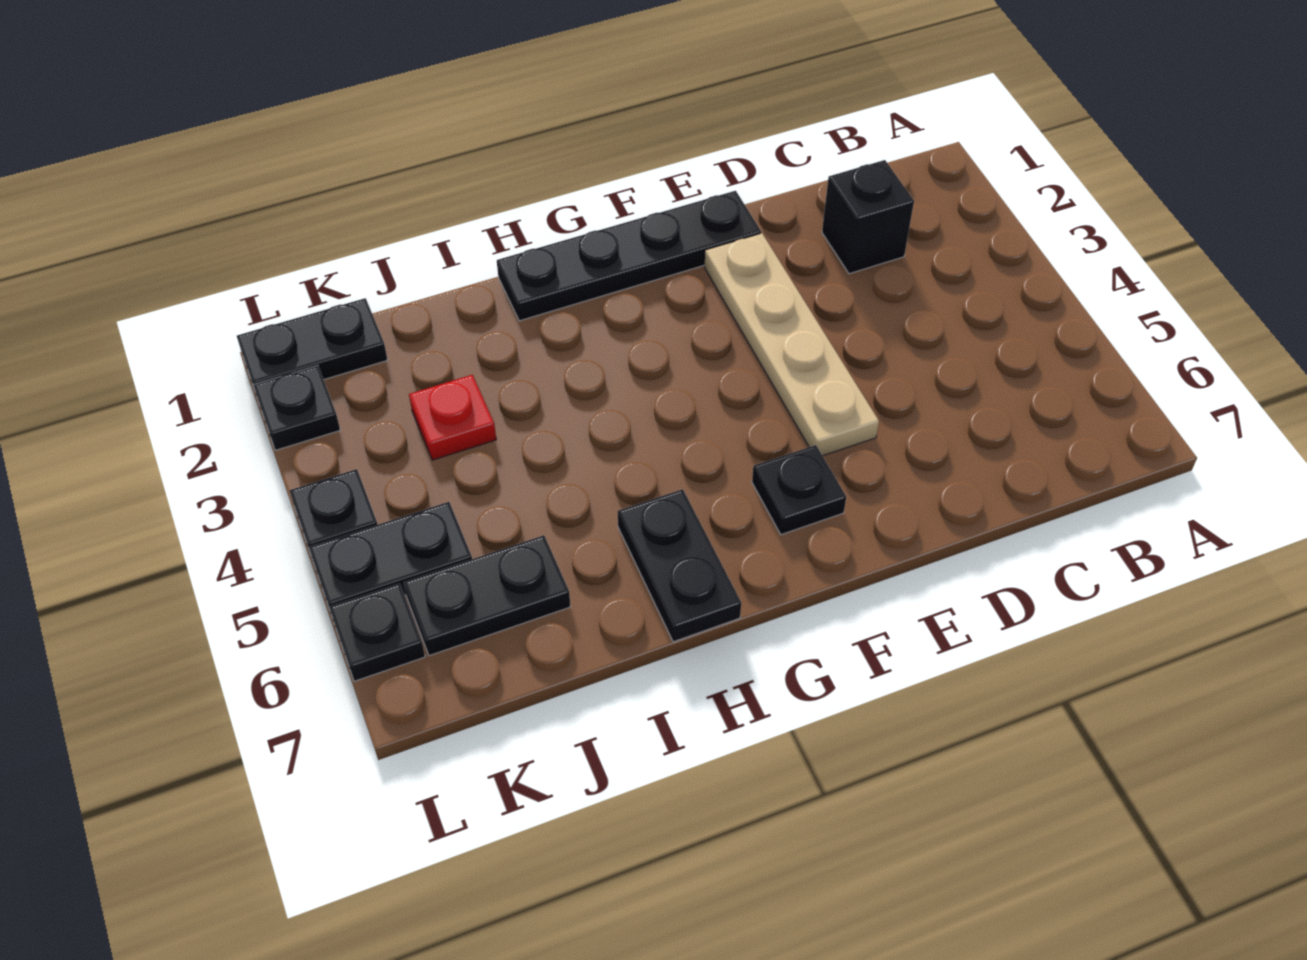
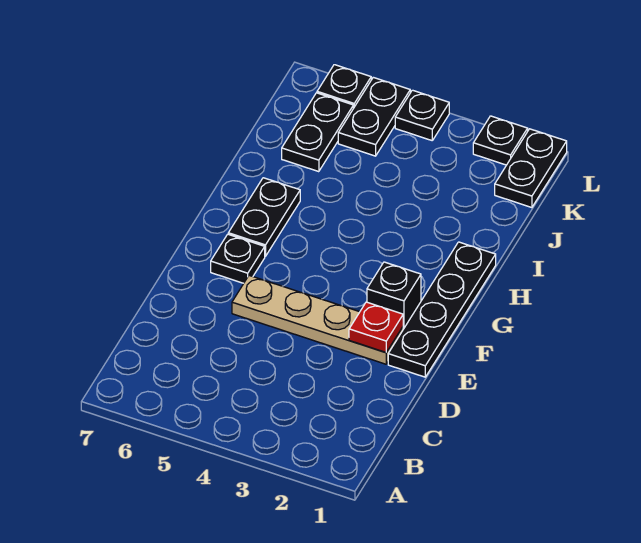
black 1x1 brick [822,160,914,274] -> black 1x1 brick moved to [367,262,421,329]
black 1x2 plate [618,489,741,642] -> black 1x2 plate turned to [228,178,300,256]
red 1x1 plate [409,375,496,460] -> red 1x1 plate moved to [349,302,403,352]

